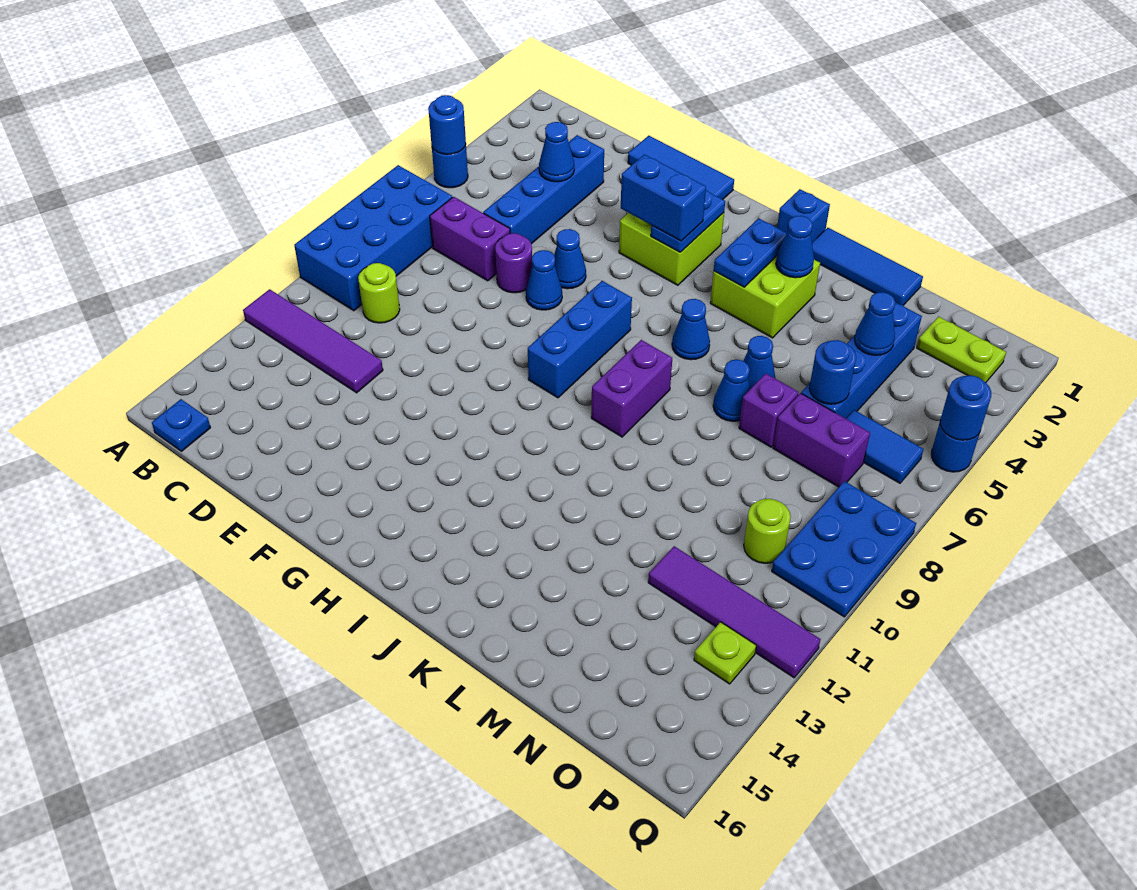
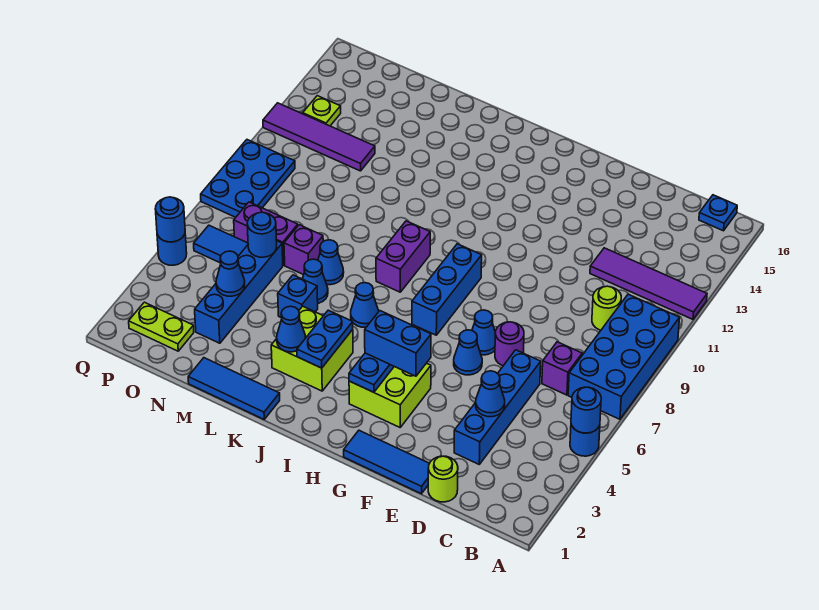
purple 1x2 brick [430,197,510,281] -> purple 1x1 brick [542,342,582,395]
blue 1x1 brick [777,189,830,242] -> blue 1x1 brick moved to [278,275,318,317]
lime 1x1 round brick [744,499,791,563] -> lime 1x1 round brick moved to [428,456,458,502]

